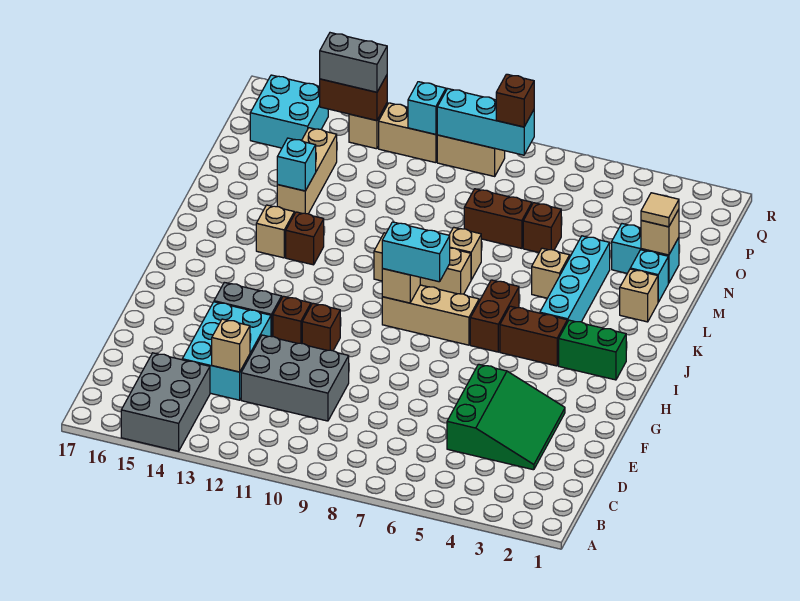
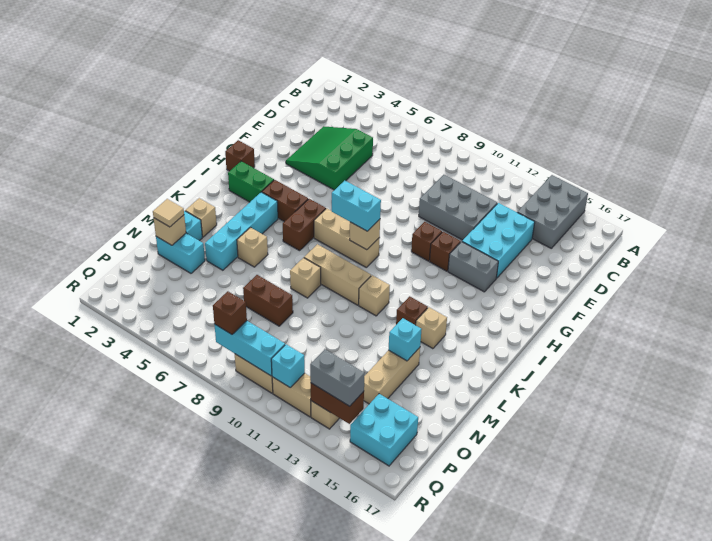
tan 1x1 brick [212,319,250,372] -> tan 1x1 brick moved to [359,275,390,316]
brown 1x1 brick [523,203,561,252] -> brown 1x1 brick moved to [225,140,255,171]

